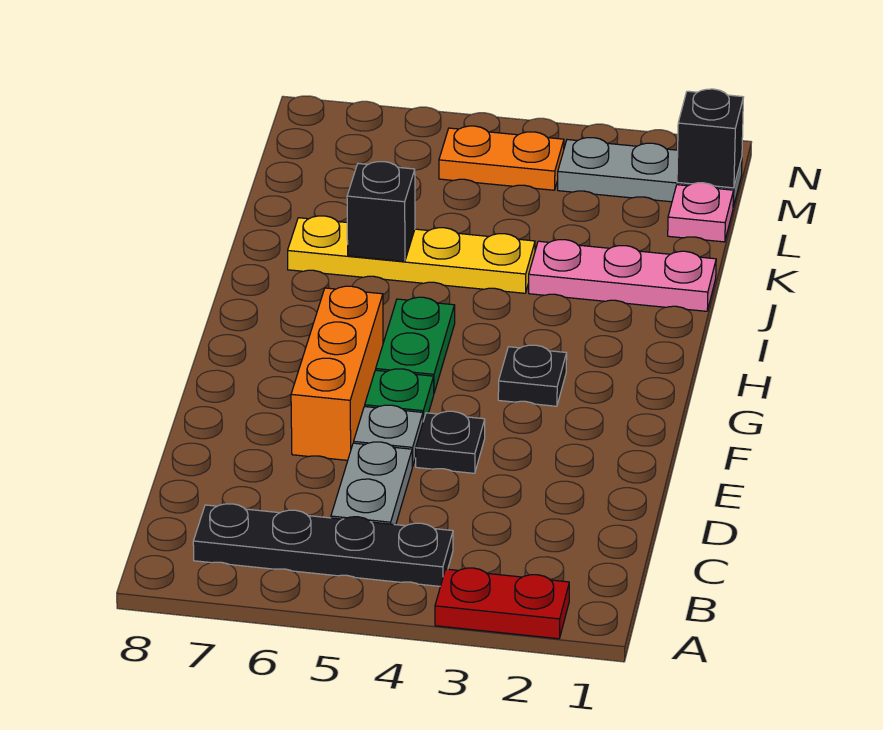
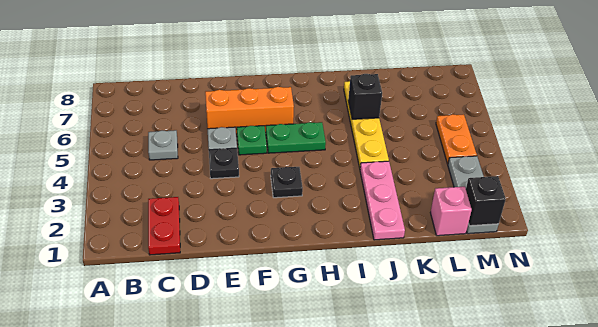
red 1x2 plate [435,568,569,639] -> red 1x2 plate moved to [148,197,180,255]
black 1x4 plate [193,504,453,586] -> none
grey 1x2 plate [331,442,412,525] -> grey 1x1 plate [148,130,178,160]
pink 1x1 plate [668,183,734,242] -> pink 1x1 brick [430,187,472,236]

